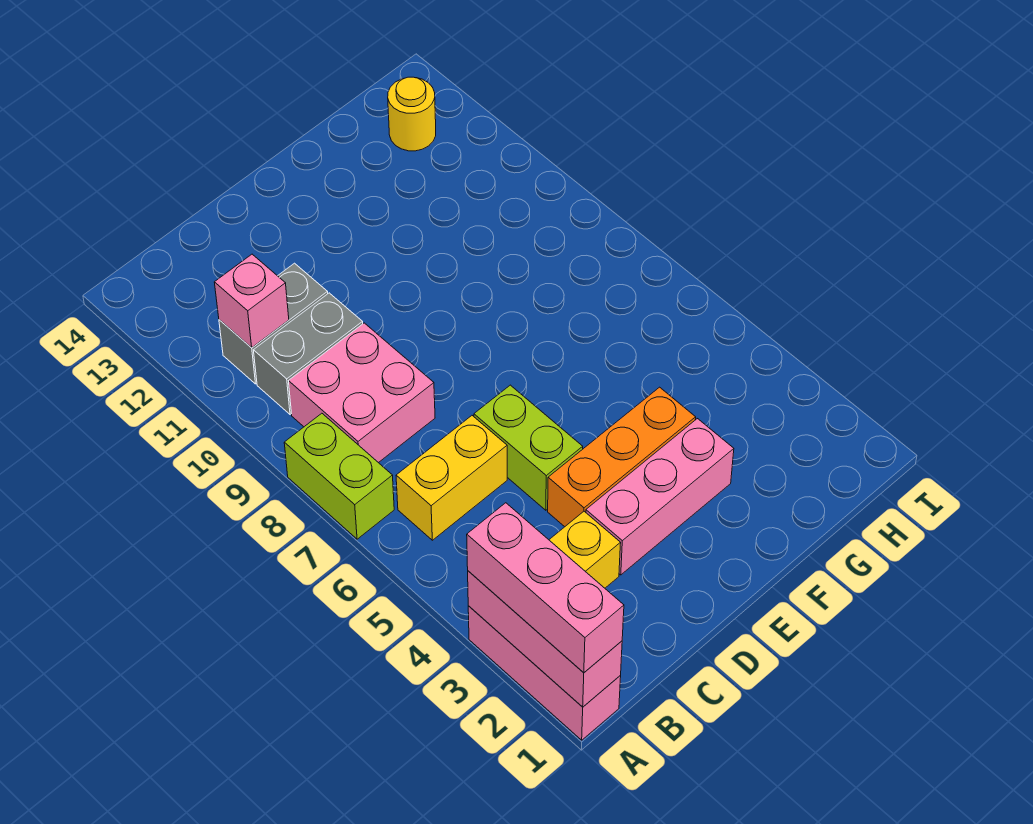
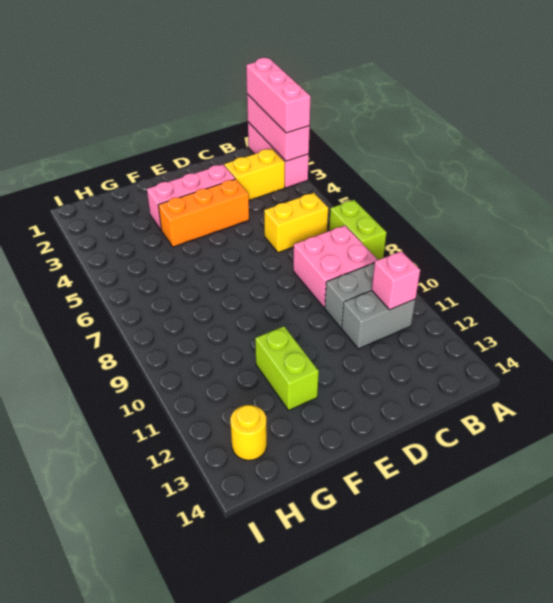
lime 1x2 brick [474,385,583,510] -> lime 1x2 brick moved to [255,326,319,410]

